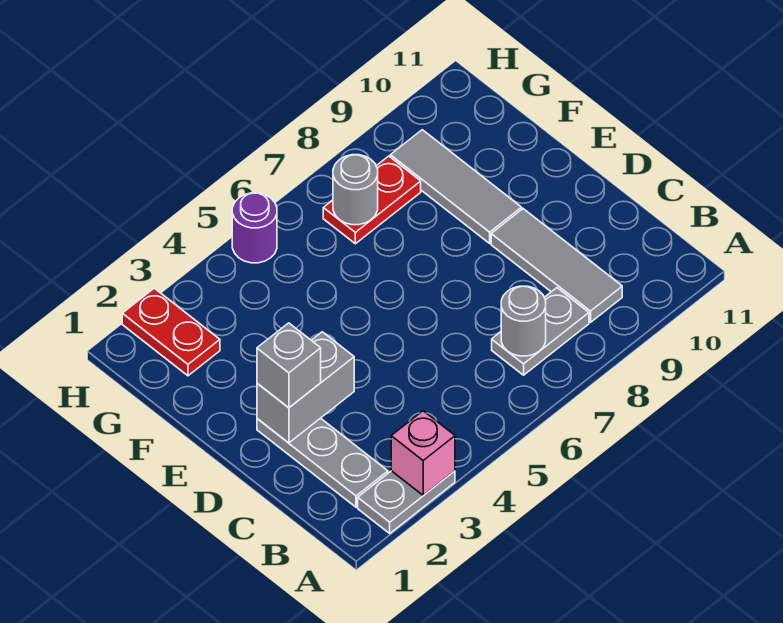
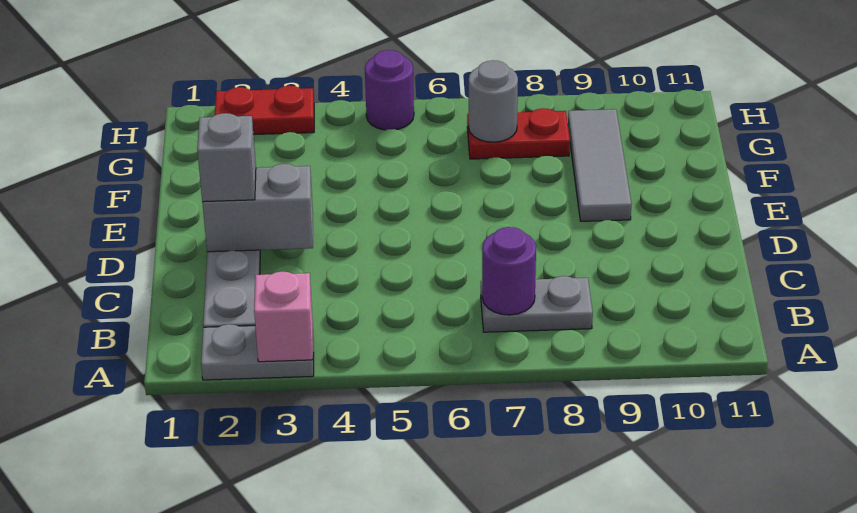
grey 1x1 round brick [501,286,546,356] -> purple 1x1 round brick [482,227,536,315]
grey 1x3 tile [491,209,622,322] -> none
red 1x2 plate [122,288,220,376] -> red 1x2 plate turned to [215,86,314,135]

